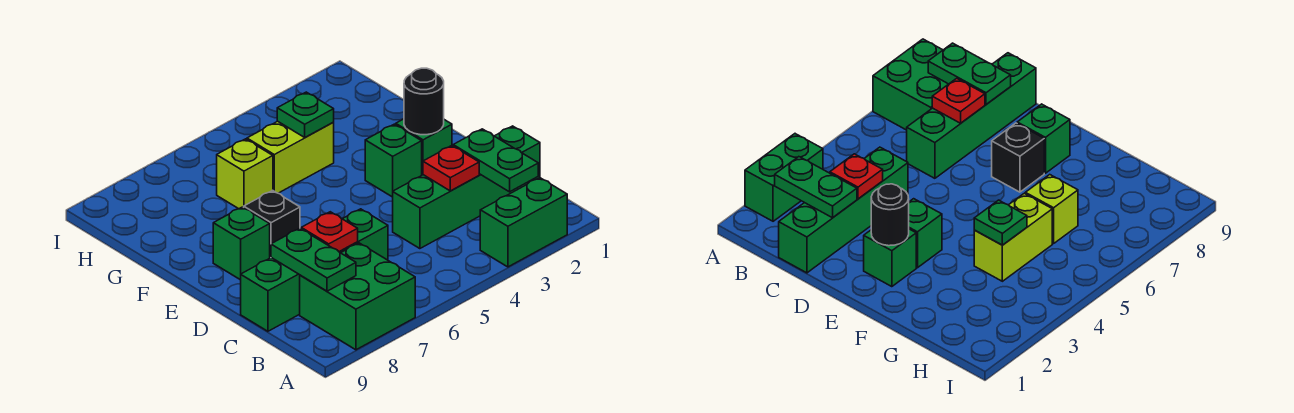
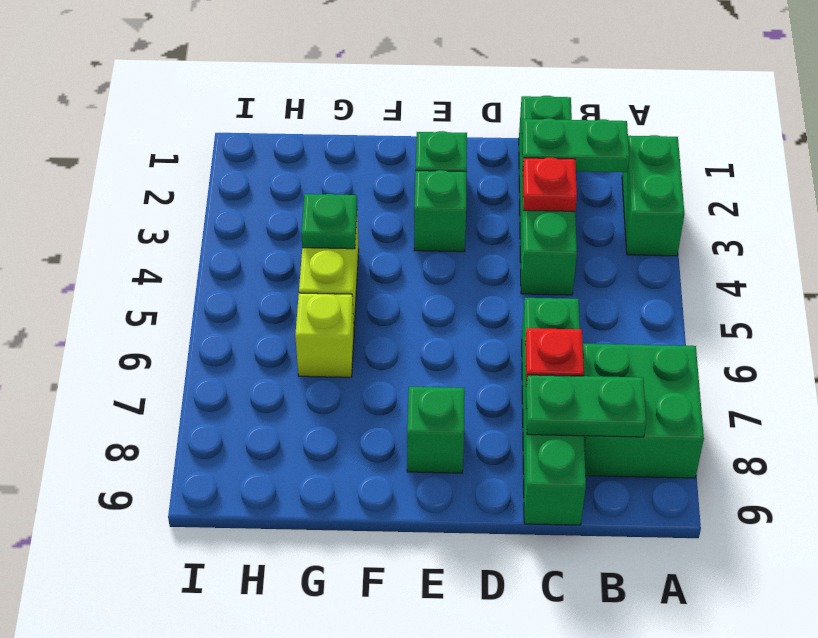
black 1x1 round brick [404,68,444,135] -> none
black 1x1 brick [244,190,300,258] -> none

